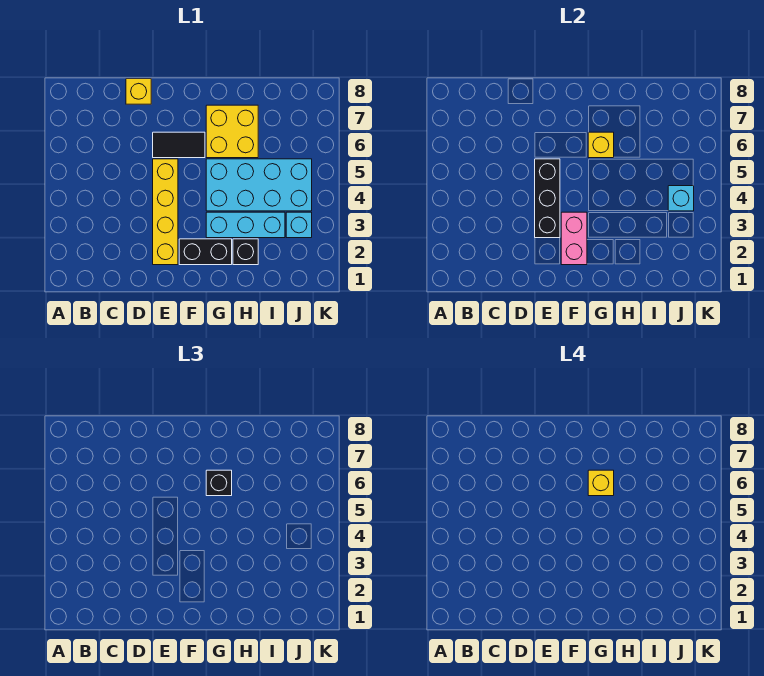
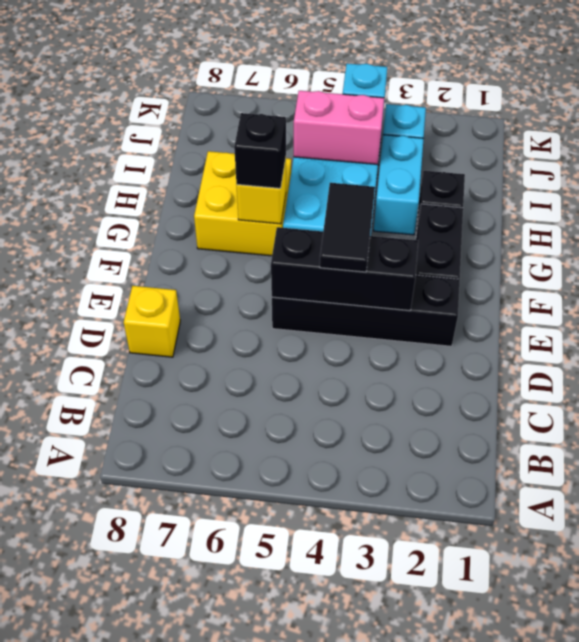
yellow 1x4 brick [153,159,178,265] -> black 1x4 brick [272,275,460,346]
black 1x2 tile [153,132,205,158] -> black 1x2 tile moved to [320,183,375,272]
pink 1x2 brick [561,212,587,265] -> pink 1x2 brick moved to [294,91,384,164]
cyan 1x3 brick [206,212,285,238] -> cyan 1x2 brick [374,135,424,235]
yellow 1x1 brick [588,470,614,496] -> none

